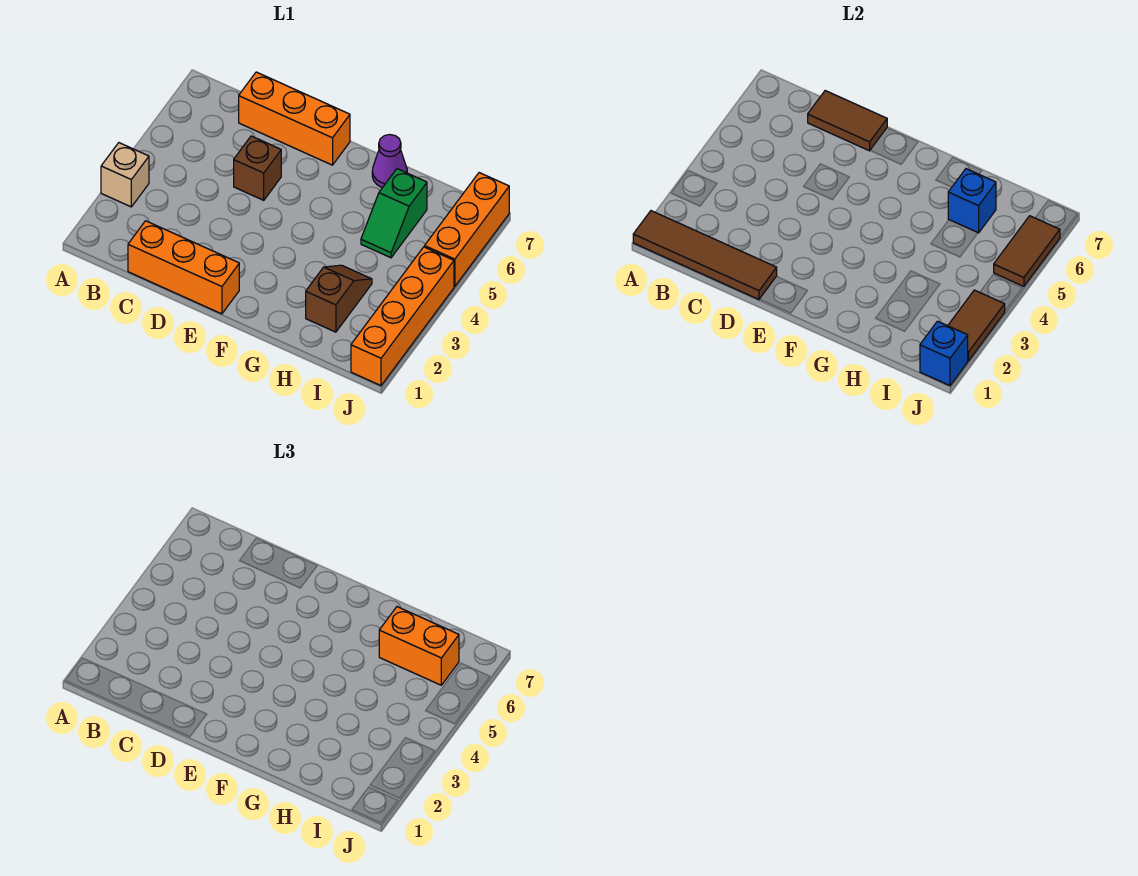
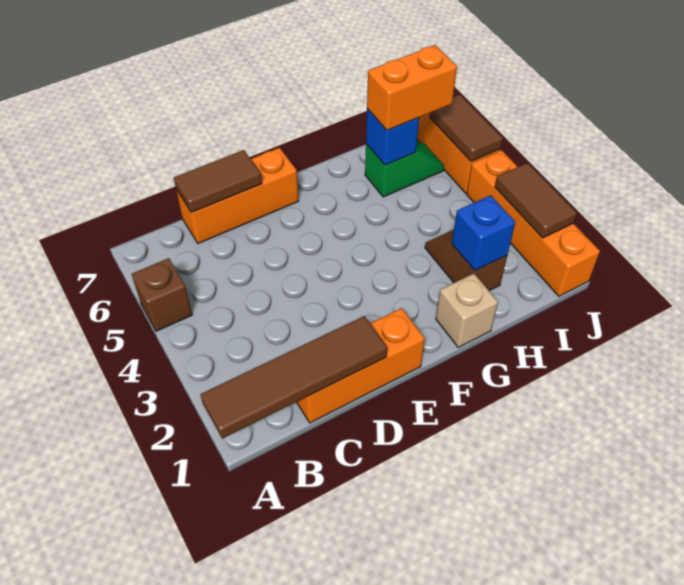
tan 1x1 brick [101,143,149,207] -> tan 1x1 brick moved to [436,274,498,347]
brown 1x1 brick [234,136,281,200] -> brown 1x1 brick moved to [132,258,192,331]
purple 1x1 cone [372,135,407,188] -> none
green 1x2 slope [361,169,427,258] -> green 1x2 slope turned to [365,140,444,197]
blue 1x1 brick [920,321,968,386] -> blue 1x1 brick moved to [452,195,515,271]

